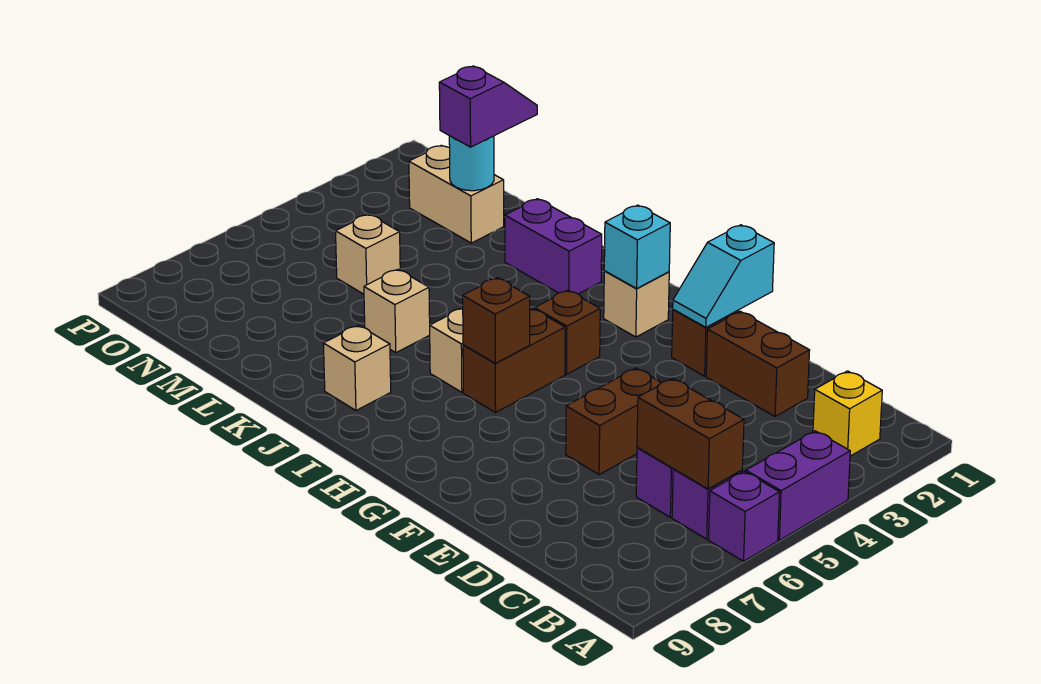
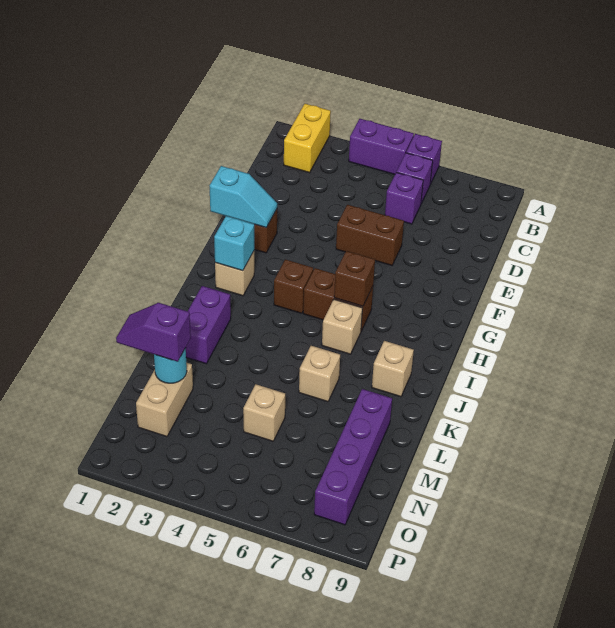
yellow 1x1 brick [813,371,882,456] -> yellow 1x2 brick [284,104,331,173]
brown 1x2 brick [637,378,744,489] -> none
brown 1x2 brick [706,311,810,416] -> none
none -> purple 1x4 brick [314,389,392,525]

